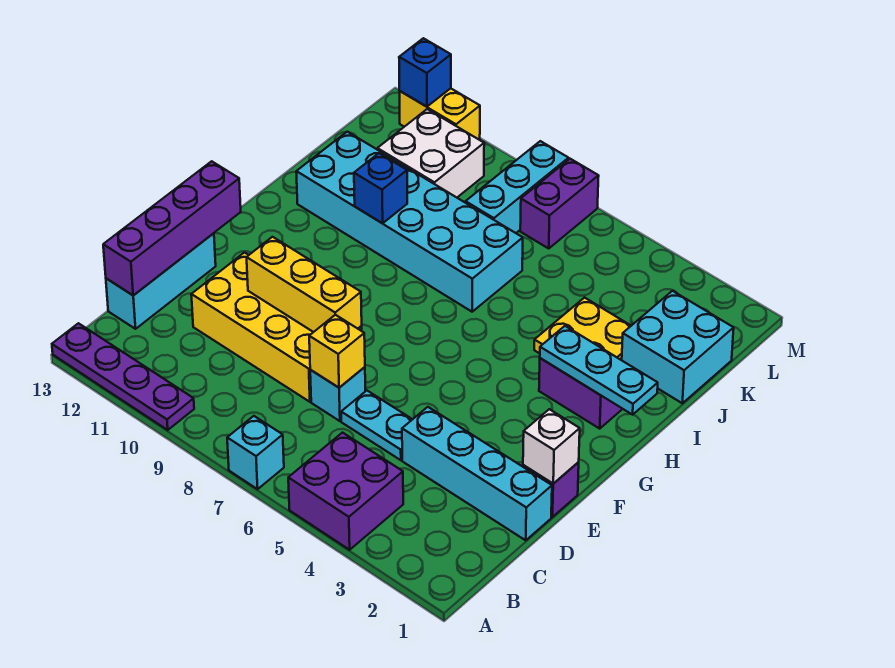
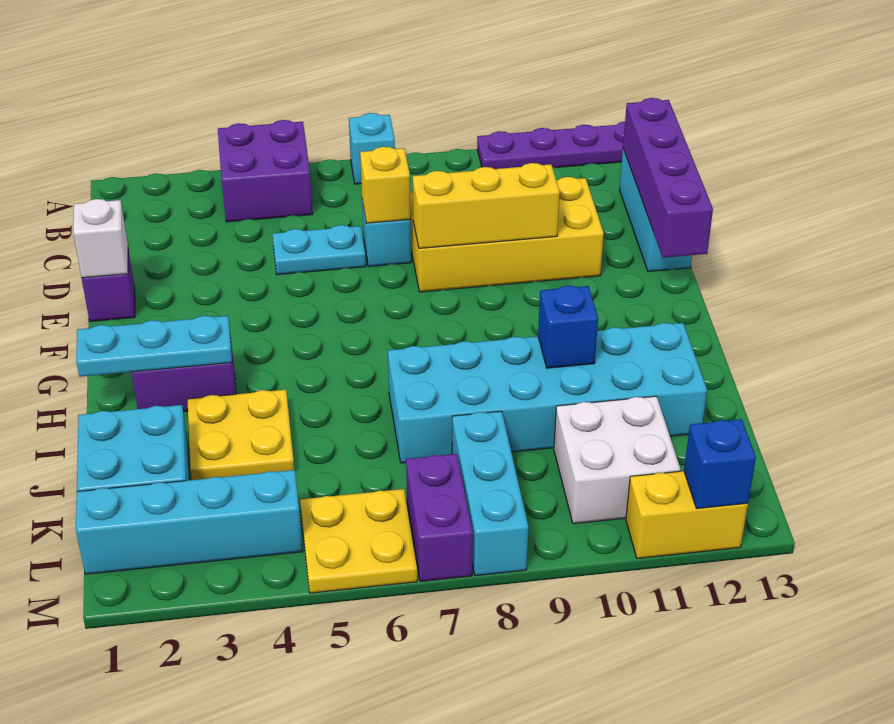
cyan 1x4 brick [402,407,552,540] -> cyan 1x4 brick moved to [76,470,303,574]
none -> yellow 2x2 plate [300,489,417,593]

